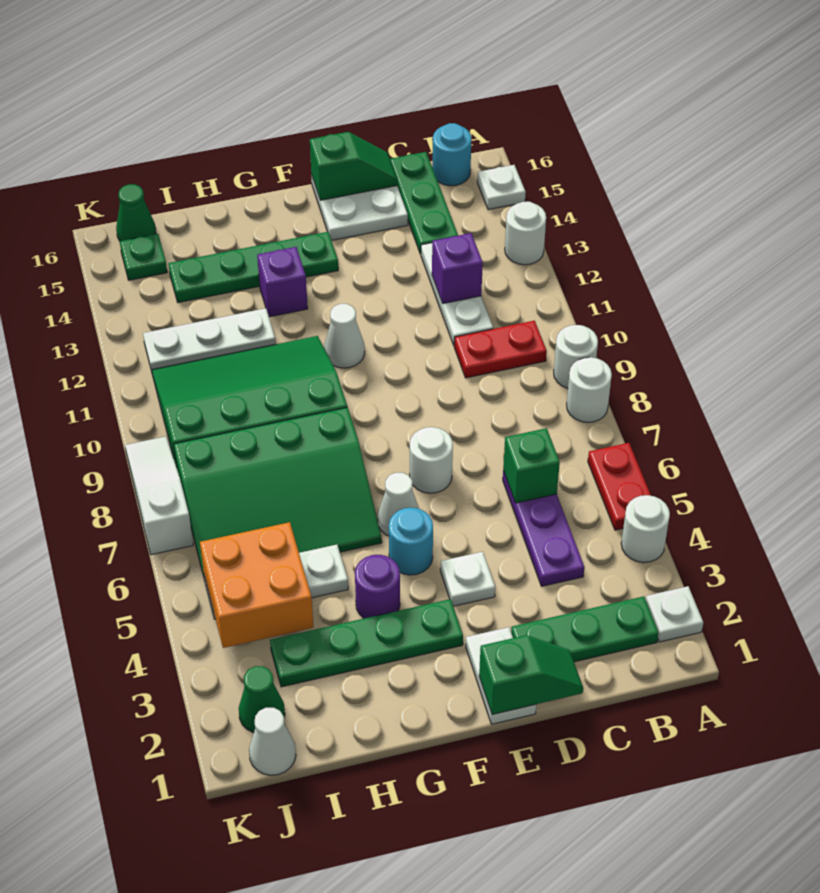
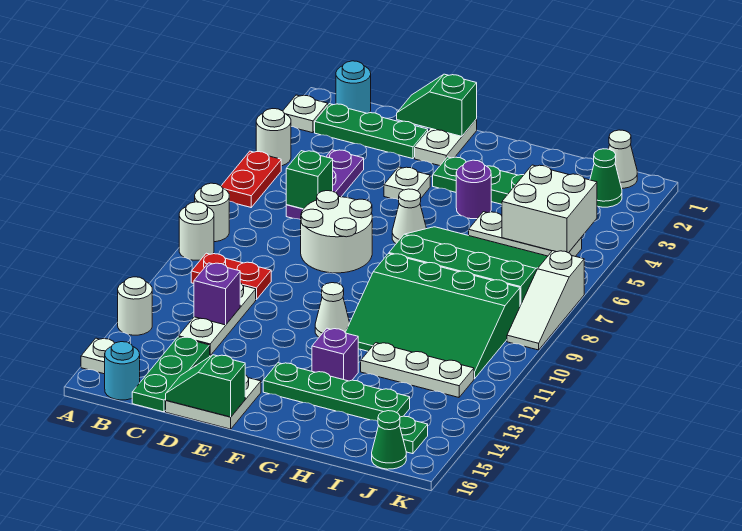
white 1x1 round brick [410,427,453,493] -> white 2x2 round brick [301,191,372,273]
cyan 1x1 round brick [389,508,433,575] -> cyan 1x1 round brick moved to [336,61,371,113]
orange 2x2 brick [200,522,313,648] -> white 2x2 brick [502,165,597,253]

